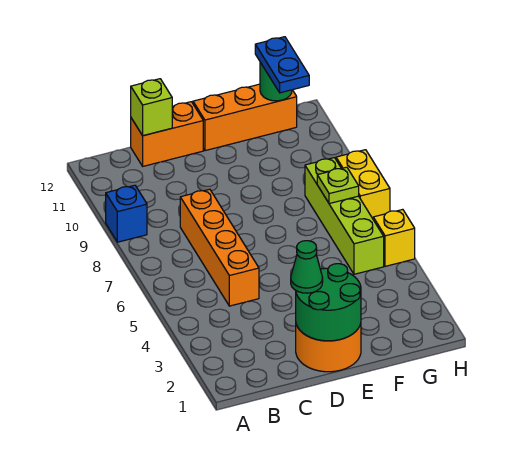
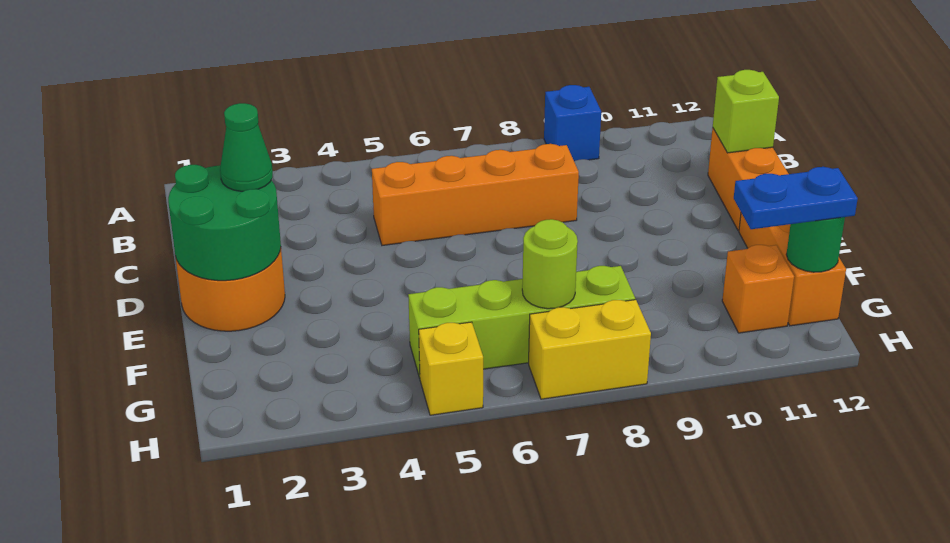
lime 1x1 plate [317,167,359,204] -> lime 1x1 round brick [522,219,578,309]
none -> orange 1x1 brick [722,245,794,333]

